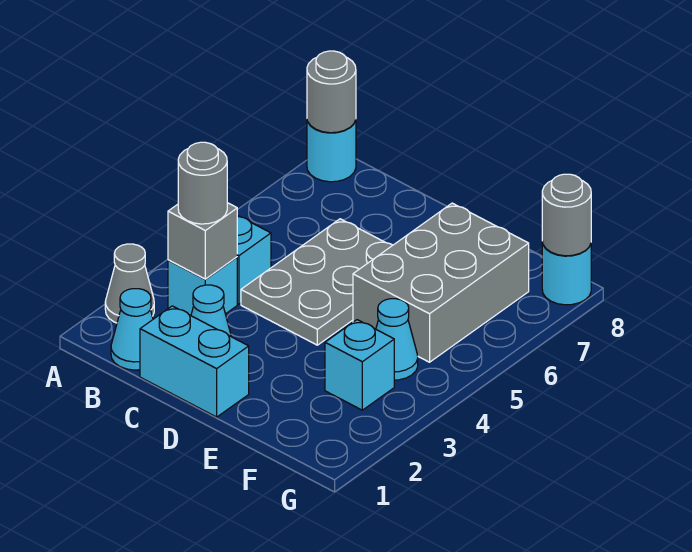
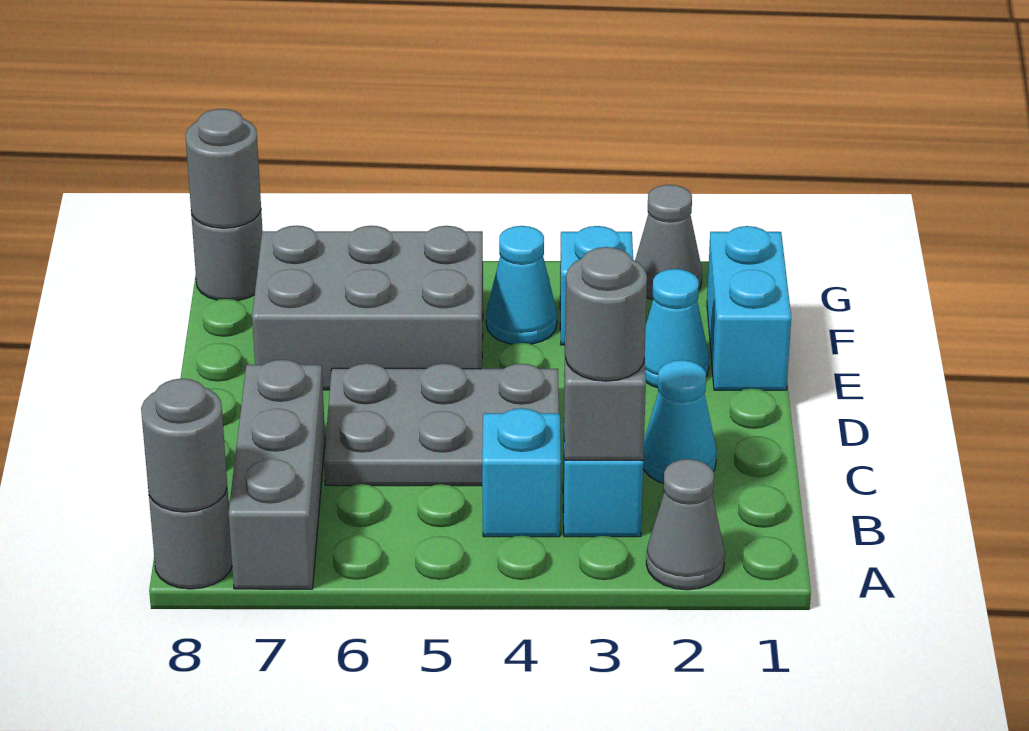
none -> grey 1x3 brick [229,360,325,589]
cyan 1x1 round brick [307,120,356,182] -> grey 1x1 round brick [149,488,232,589]
cyan 1x1 cone [111,289,153,370] -> cyan 1x1 cone moved to [645,269,709,388]
cyan 1x2 brick [140,306,249,417] -> cyan 1x2 brick moved to [707,226,791,390]
none -> grey 1x1 cone [635,185,702,299]
cyan 1x1 round brick [542,242,591,305] -> grey 1x1 round brick [191,211,263,301]

